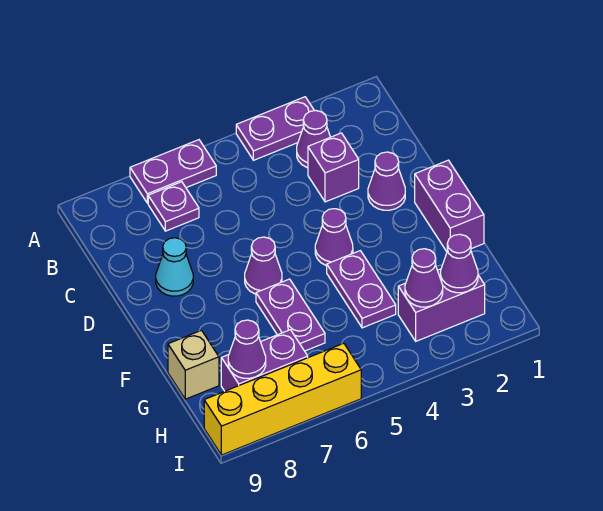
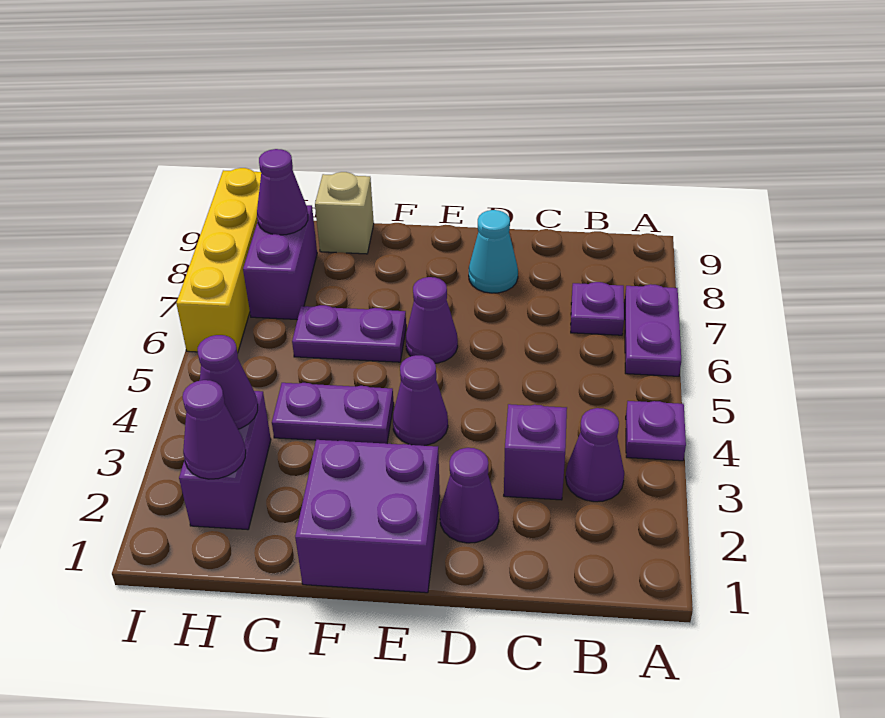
purple 1x2 plate [236,97,314,160] -> purple 1x1 plate [626,401,686,461]
purple 1x2 brick [415,160,484,252] -> purple 2x2 brick [295,440,440,593]

